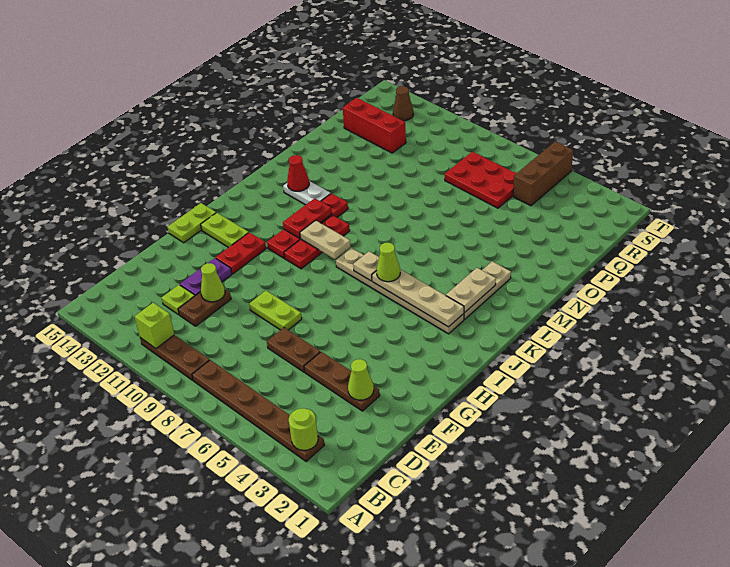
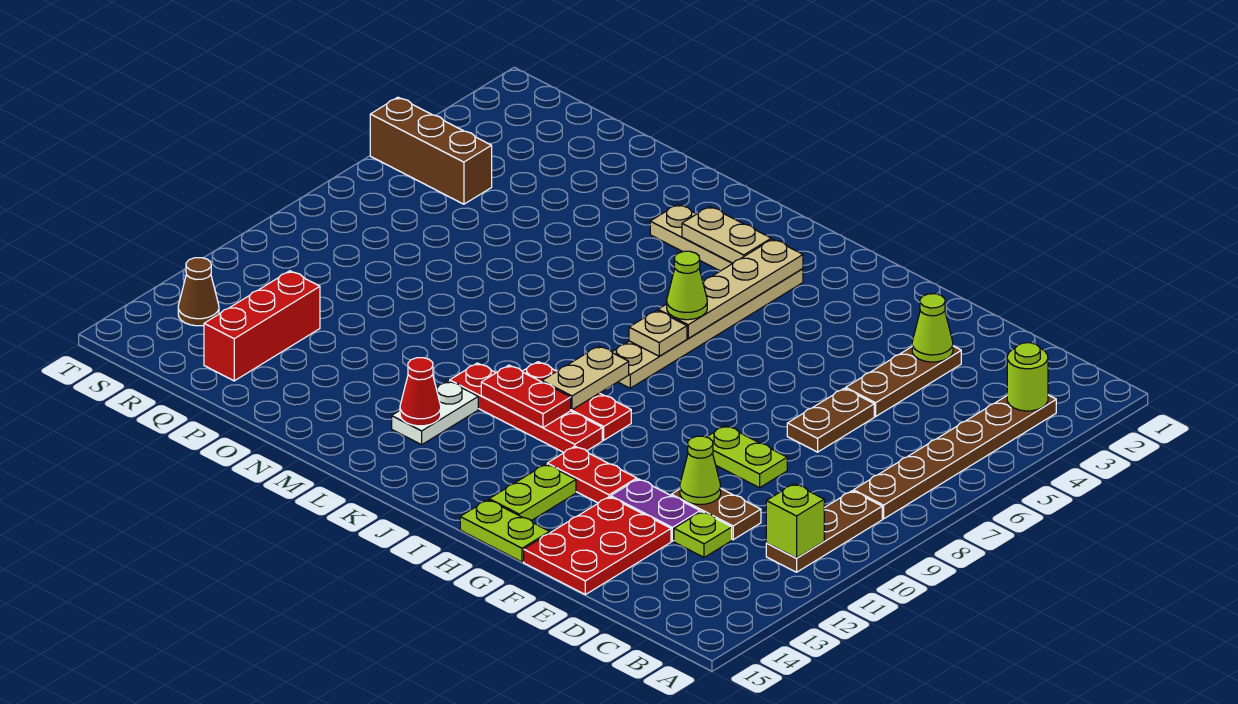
lime 1x2 plate [249,291,302,330] -> lime 1x2 plate turned to [707,425,787,488]
red 2x3 plate [445,152,516,208] -> red 2x3 plate moved to [524,497,671,595]

